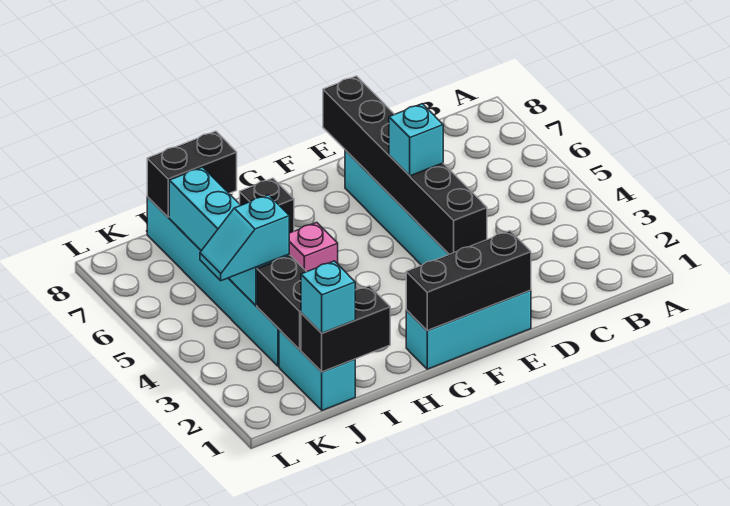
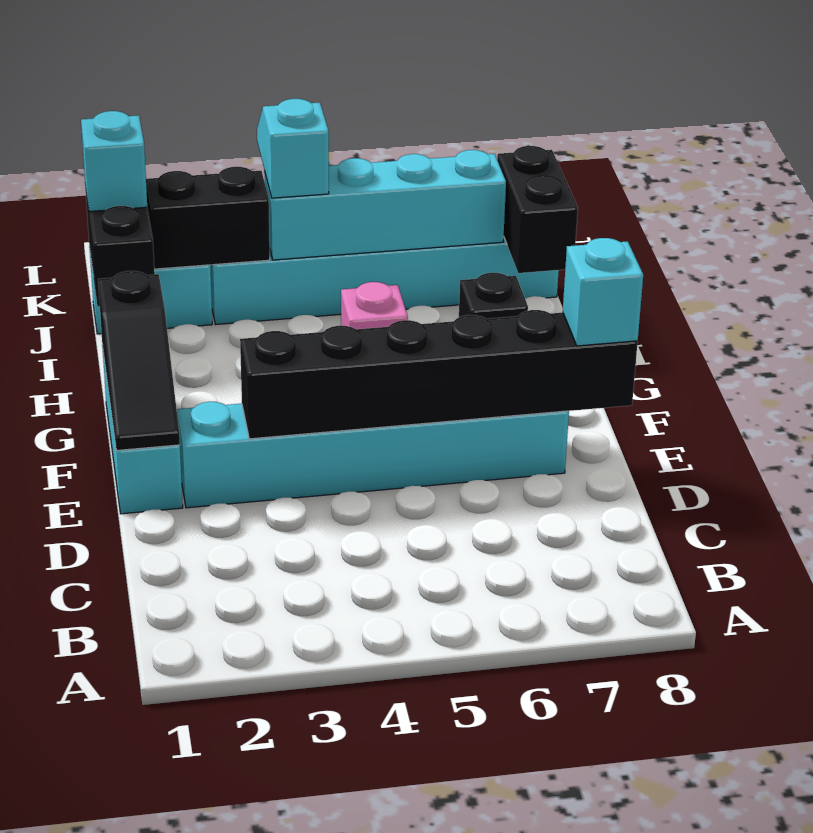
black 1x3 brick [406,231,531,330] -> black 1x3 slope [98,271,180,451]
cyan 1x1 brick [389,104,443,176] -> cyan 1x1 brick moved to [563,238,643,346]

